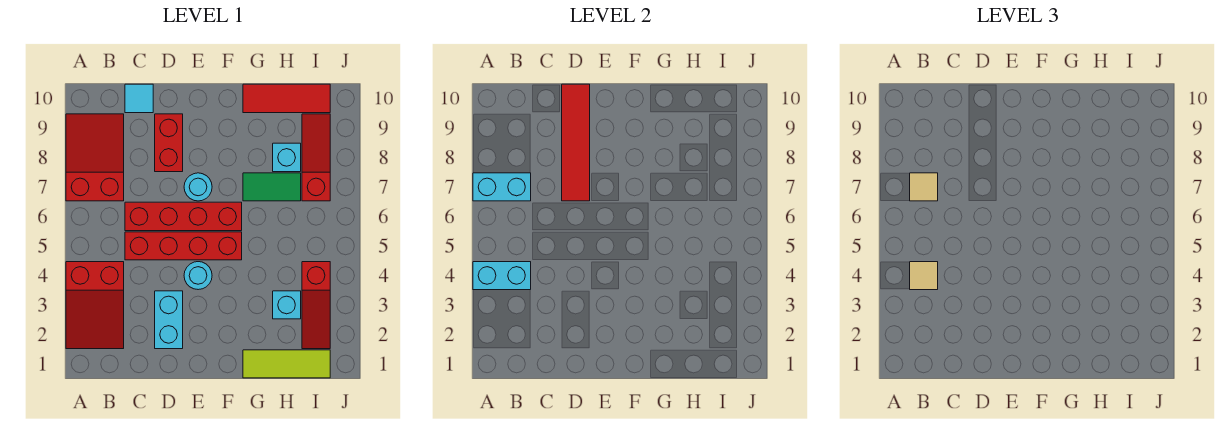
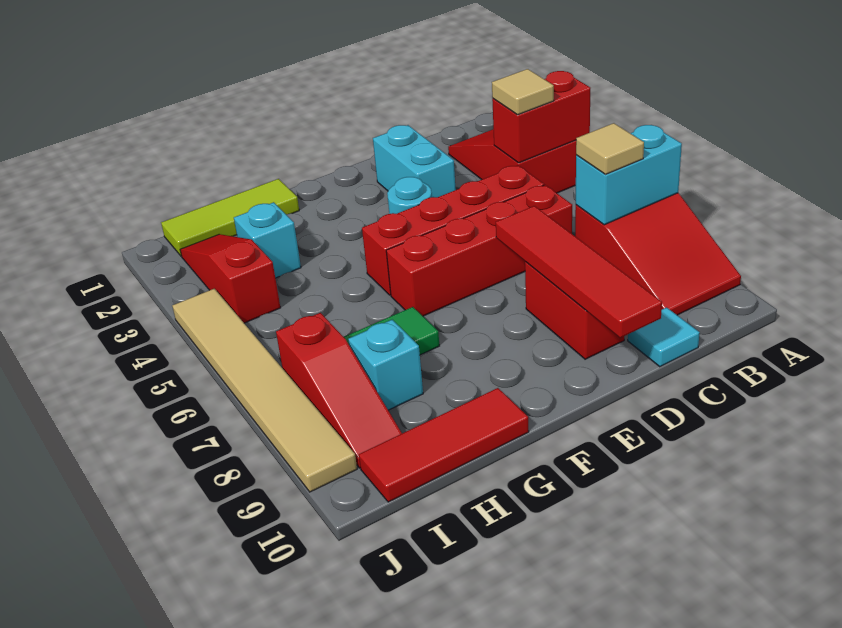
cyan 1x2 brick [473,262,531,290] -> red 1x2 brick [492,71,590,163]
cyan 1x1 round brick [184,173,212,201] -> none
none -> tan 1x6 tile [172,289,357,492]

